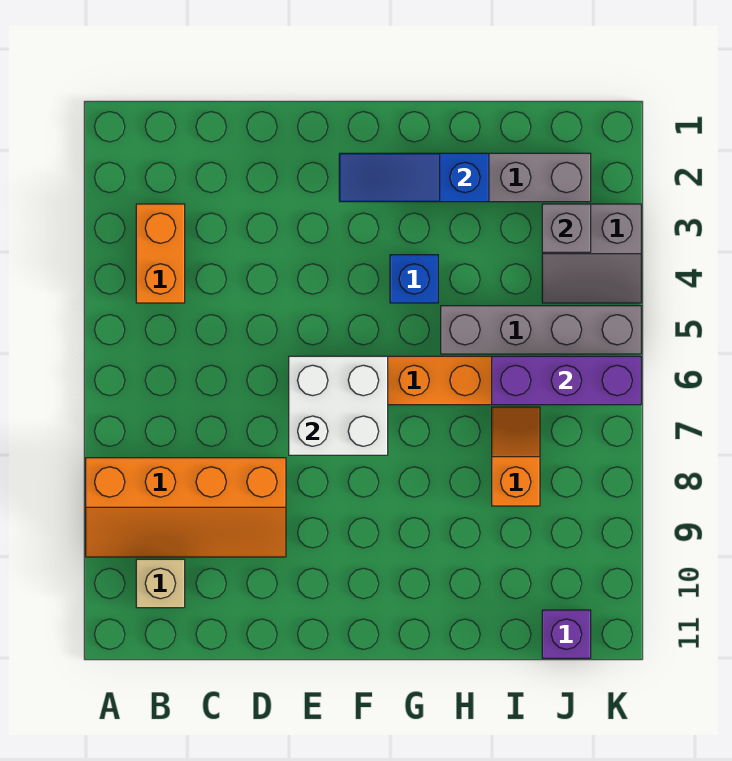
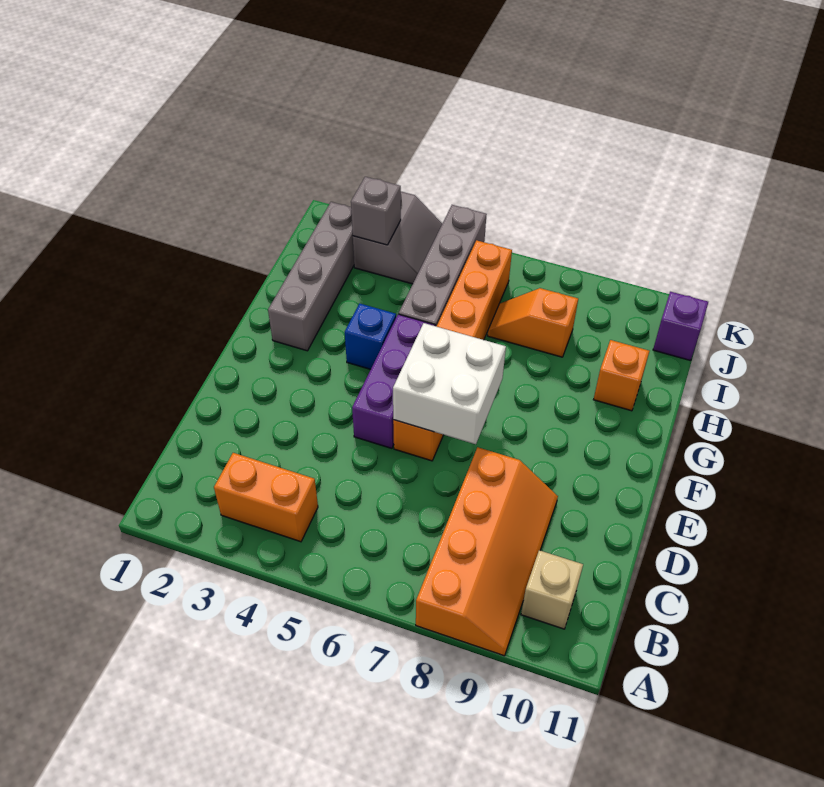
blue 1x3 slope [339,153,489,202] -> none
none -> orange 1x1 brick [593,340,649,411]
purple 1x3 brick [492,356,641,405] -> purple 1x3 brick moved to [352,314,435,448]

